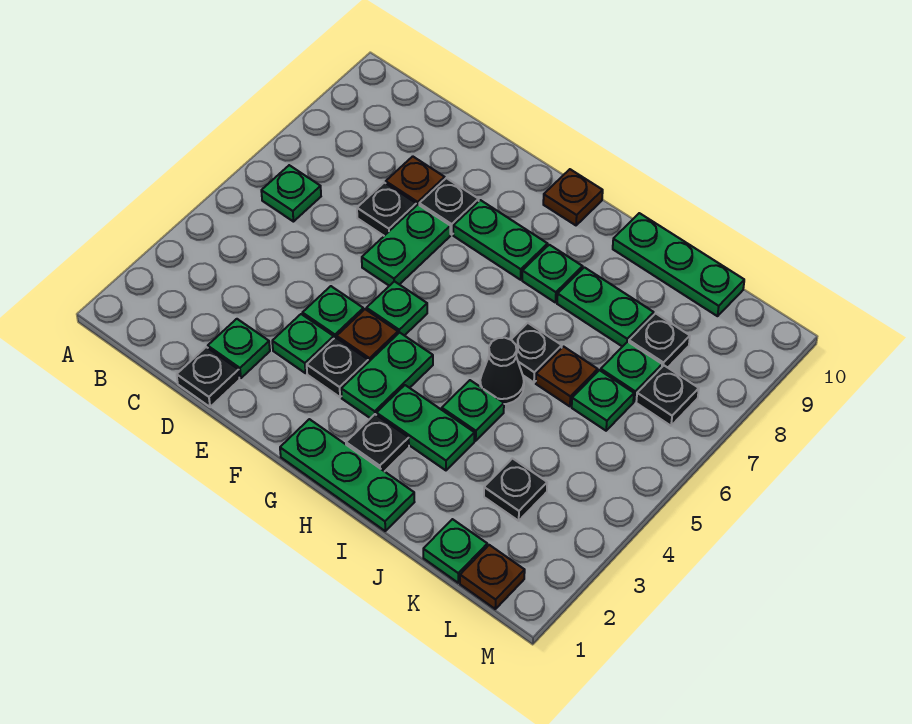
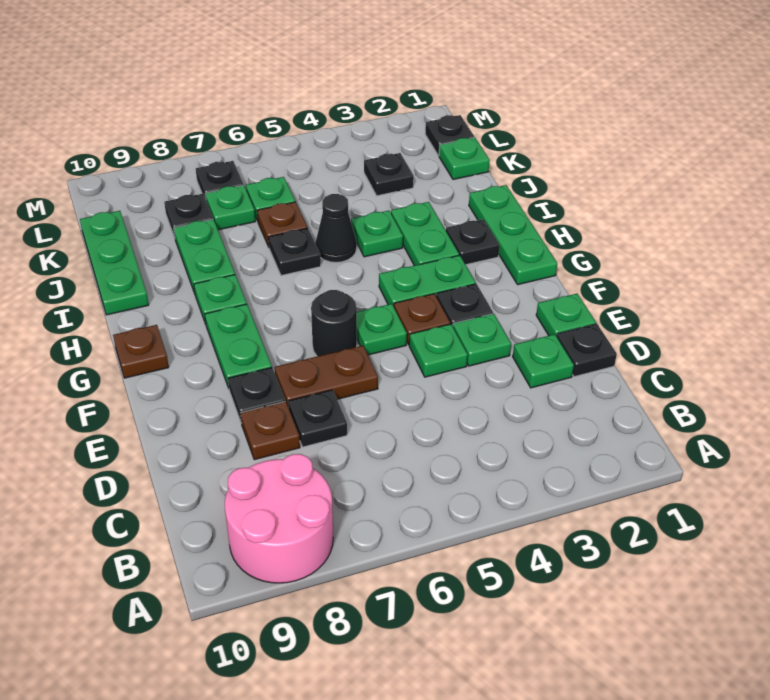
none -> pink 2x2 round brick [225,454,333,583]
green 1x1 plate [261,165,321,222] -> green 1x1 plate moved to [536,294,596,336]
green 1x2 plate [362,205,450,286] -> brown 1x2 plate [275,345,378,408]
none -> black 1x1 round brick [311,290,357,356]
brown 1x1 plate [460,545,525,609] -> black 1x1 plate [425,115,474,156]

